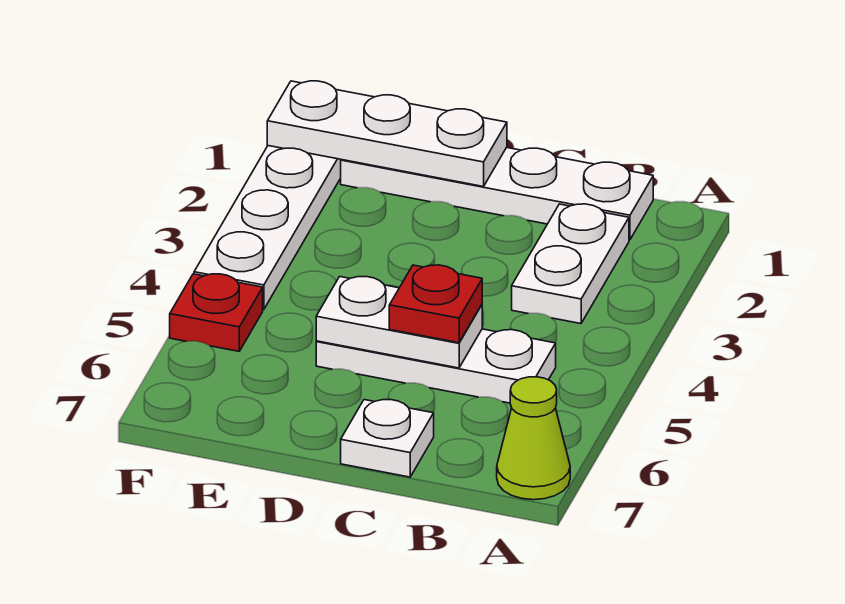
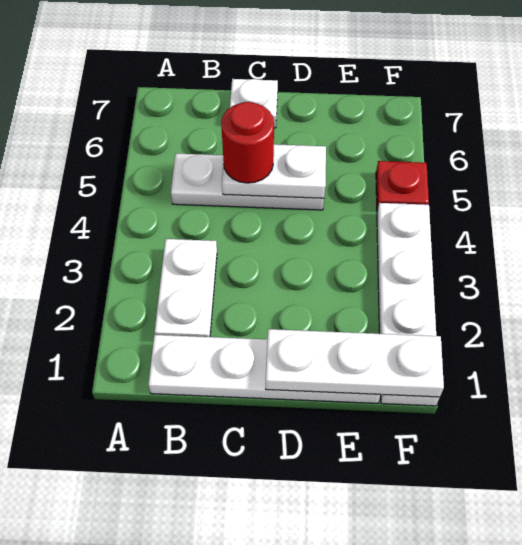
lime 1x1 cone [497,377,570,500] -> none
red 1x1 plate [389,265,482,343] -> red 1x1 round brick [221,102,274,183]

